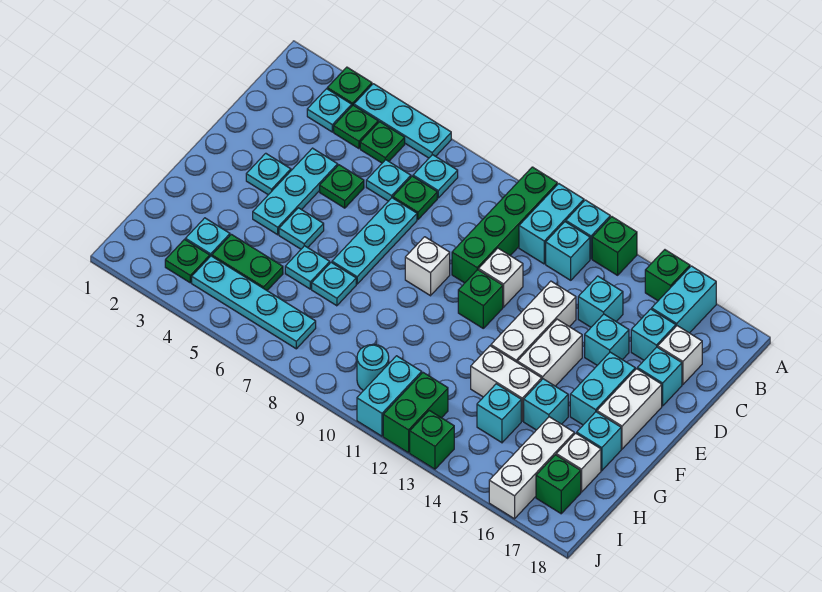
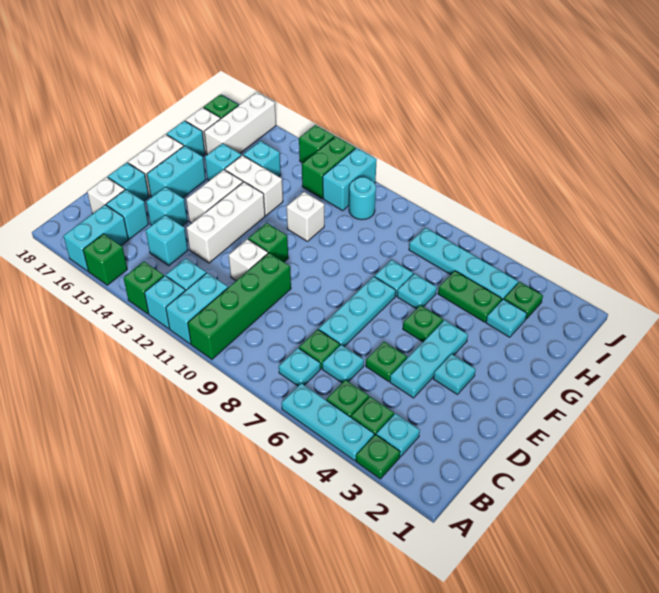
white 1x1 brick [405,237,450,296] -> white 1x1 brick moved to [287,192,324,241]
cyan 1x1 plate [279,208,324,249] -> green 1x1 plate [403,305,443,342]

